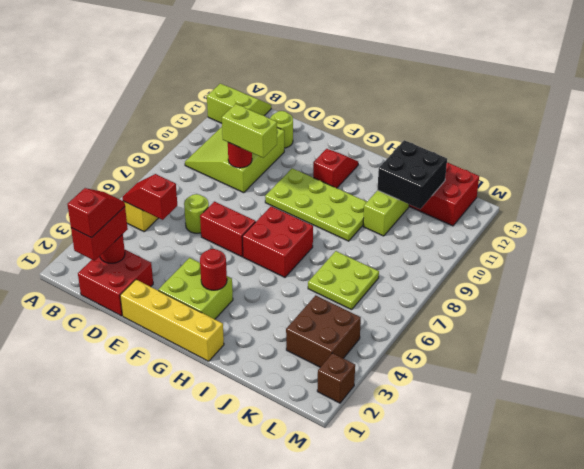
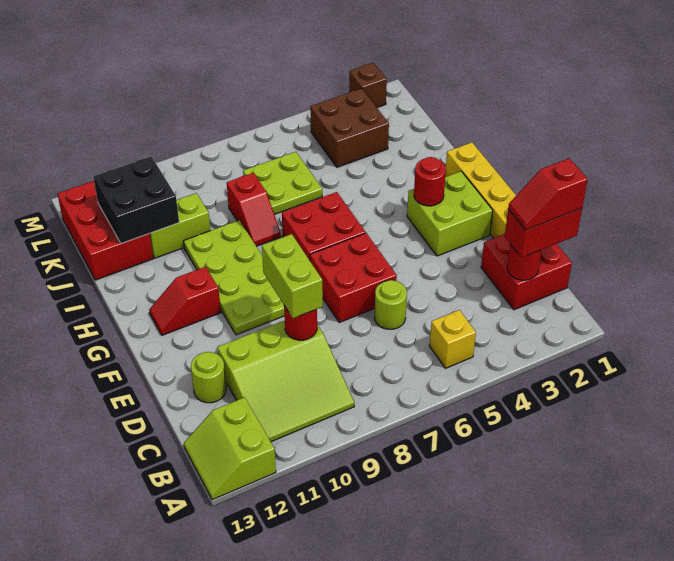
red 1x2 slope [122,174,177,220] -> red 1x2 slope moved to [227,173,281,246]
red 1x2 brick [200,202,256,257] -> red 2x2 brick [310,233,397,322]

